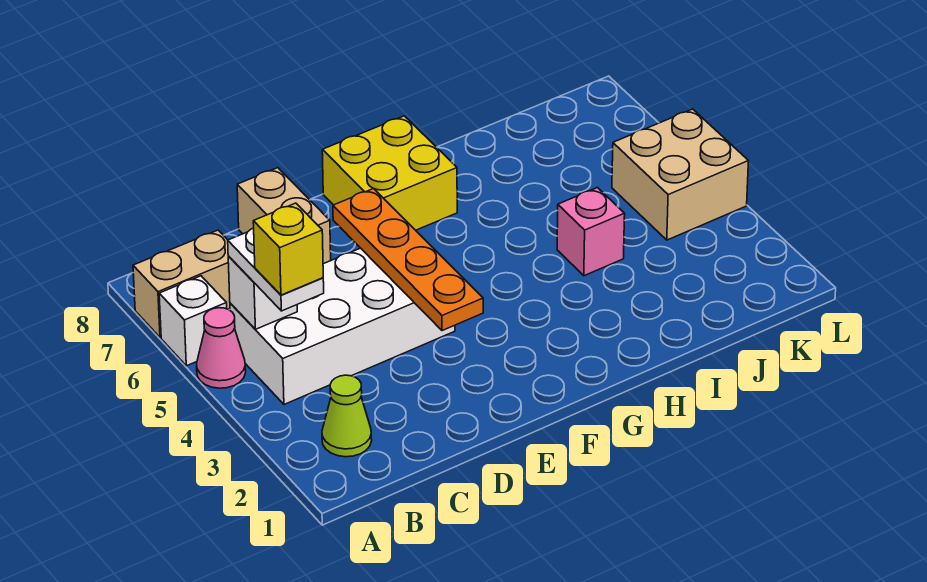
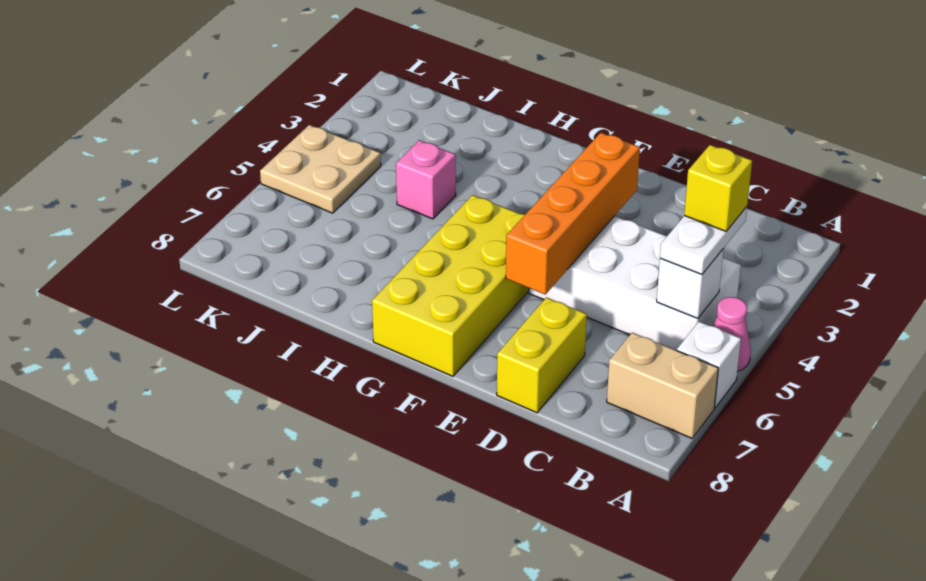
lime 1x1 cone [322,375,372,457] -> none
tan 1x2 brick [237,168,331,264] -> yellow 1x2 brick [497,297,587,413]
orange 1x4 plate [333,188,483,331] -> orange 1x4 brick [506,133,640,294]
yellow 2x2 brick [322,116,457,230] -> yellow 2x4 brick [372,195,529,376]
tan 2x2 brick [612,109,748,240] -> tan 2x2 plate [260,125,381,213]

